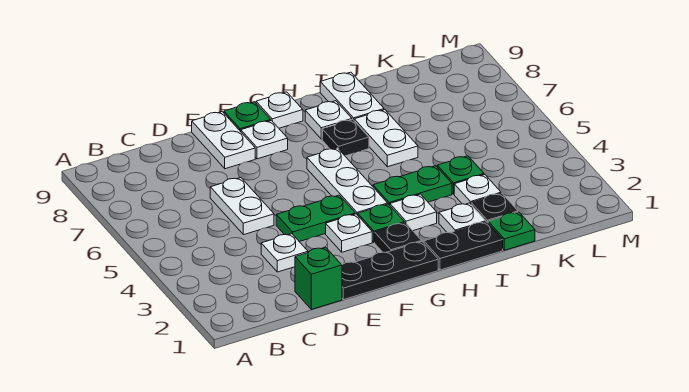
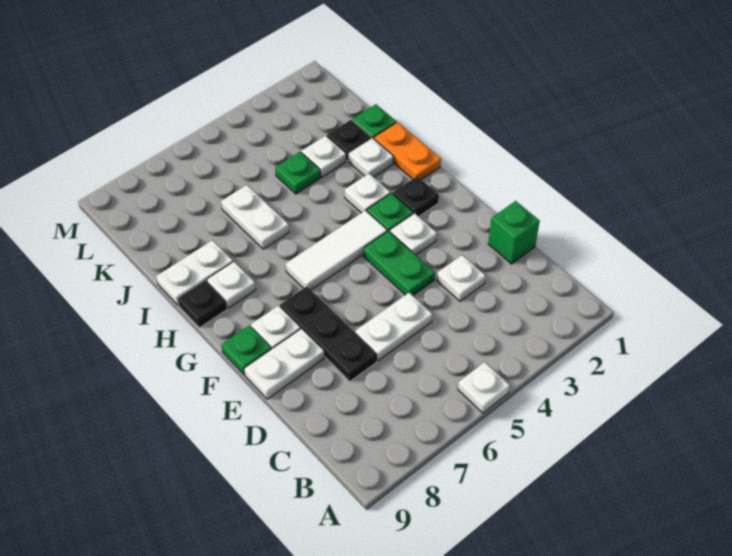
black 1x3 plate [342,242,438,300] -> black 1x3 plate moved to [280,286,377,381]
white 1x3 plate [307,148,388,215] -> white 1x3 tile [286,210,387,290]
white 1x1 plate [256,92,303,128] -> white 1x1 plate moved to [458,362,510,413]
black 1x2 plate [424,222,503,270] -> orange 1x2 plate [374,122,441,180]
green 1x2 plate [373,166,452,205] -> none
black 1x1 plate [322,119,369,156] -> black 1x1 plate moved to [177,280,227,328]
white 1x2 plate [354,110,418,167] -> white 1x2 plate turned to [221,185,289,249]

